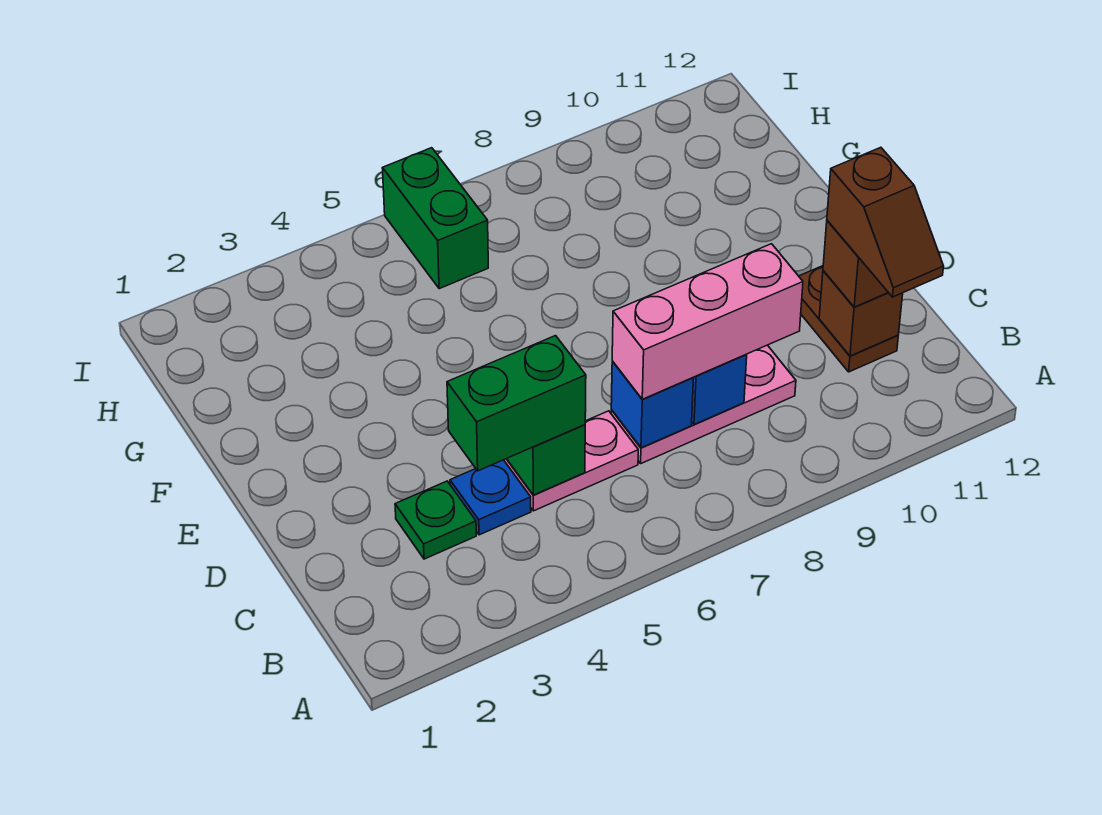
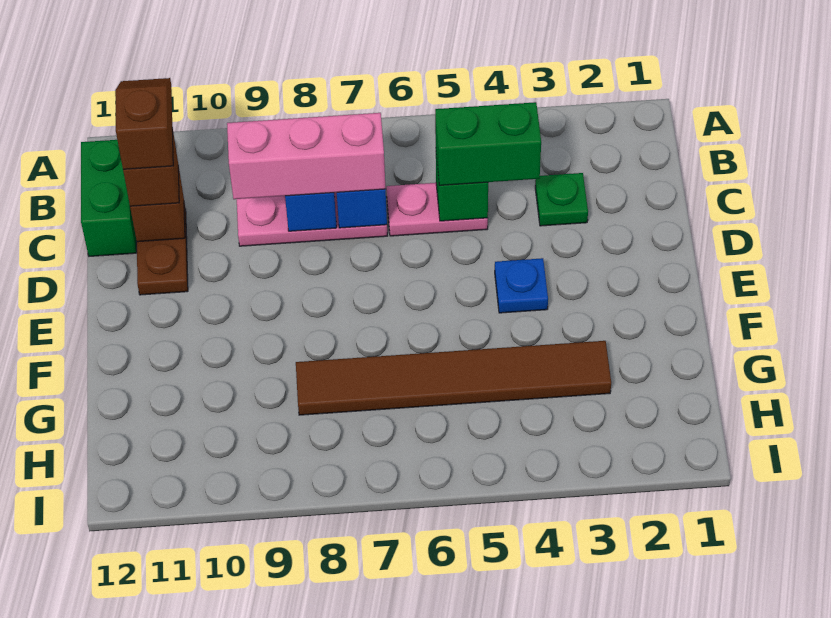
blue 1x1 plate [450,460,531,535] -> blue 1x1 plate moved to [495,258,548,313]
none -> brown 1x6 tile [296,341,611,415]
green 1x2 brick [382,148,488,289] -> green 1x2 brick moved to [81,140,137,256]

